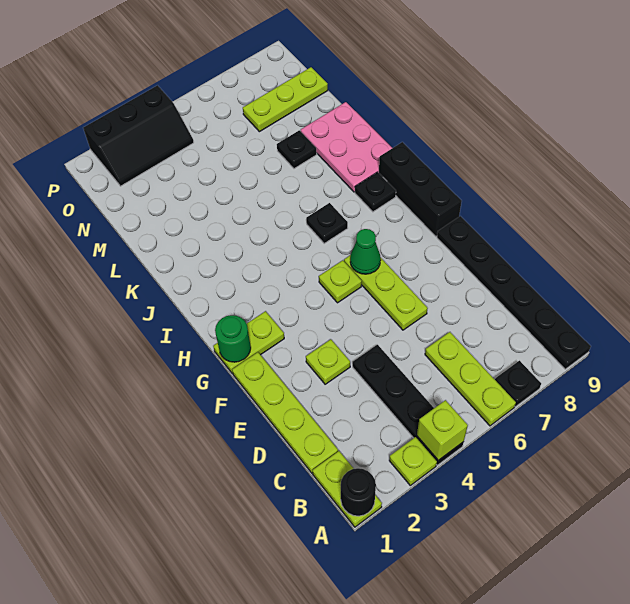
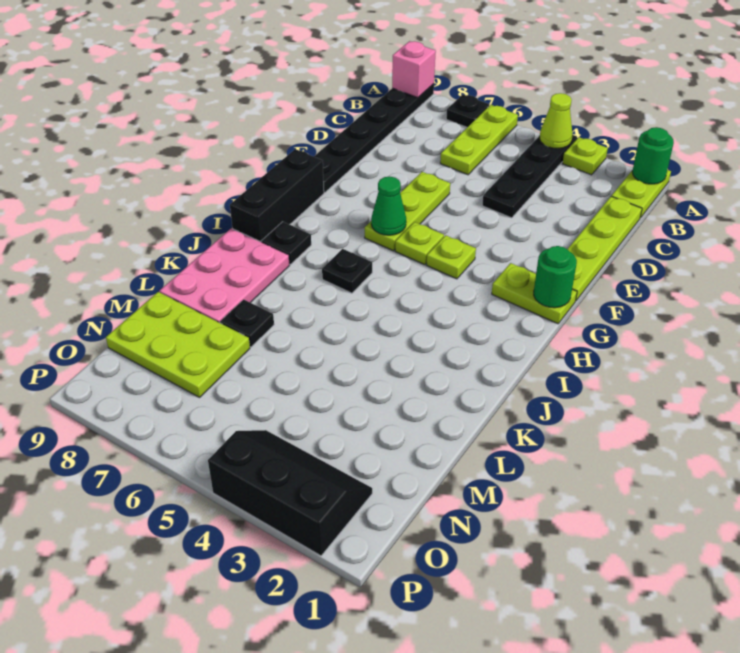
black 1x1 round brick [341,468,376,516] -> green 1x1 round brick [632,127,674,184]
lime 1x1 brick [417,400,468,460] -> lime 1x1 cone [540,93,572,149]
none -> pink 1x1 brick [392,41,436,98]
lime 1x1 plate [306,339,350,384] -> lime 1x1 plate moved to [427,235,476,279]
lime 1x3 plate [243,67,328,132] -> lime 2x3 plate [106,292,250,397]

